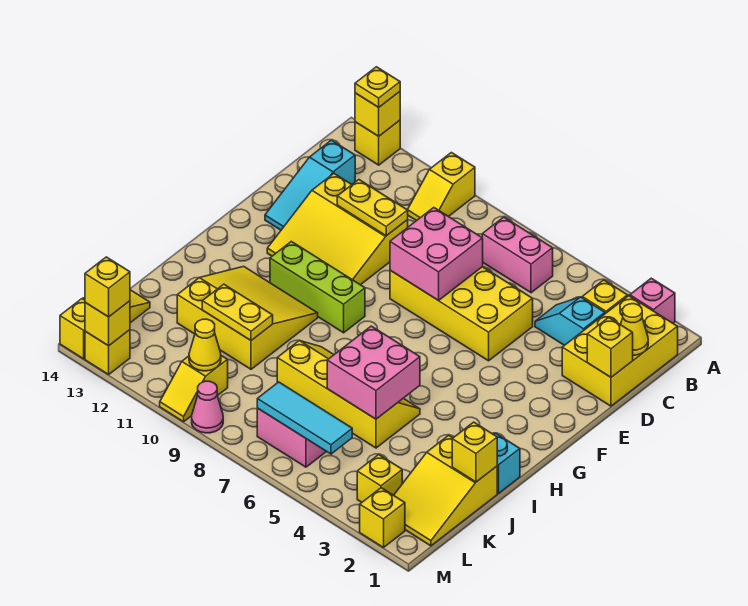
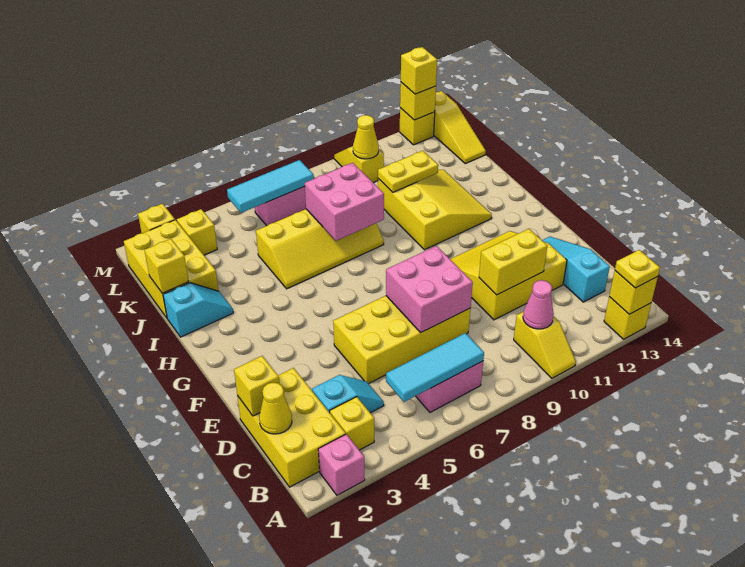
yellow 1x2 slope [408,153,475,221] -> yellow 1x2 slope turned to [514,312,576,378]
none -> cyan 1x3 tile [386,333,484,402]
yellow 1x2 plate [337,180,408,236] -> yellow 1x2 brick [479,229,547,295]
lime 1x3 brick [270,241,365,333] -> none
yellow 3x3 slope [177,266,318,369] -> yellow 3x3 slope turned to [378,170,492,250]
pink 2x2 brick [327,326,420,419] -> pink 2x2 brick moved to [305,163,384,241]
yellow 2x3 slope [394,435,497,546] -> yellow 2x3 brick [124,220,219,318]
pink 1x1 cone [192,381,223,433] -> pink 1x1 cone moved to [523,280,554,329]

